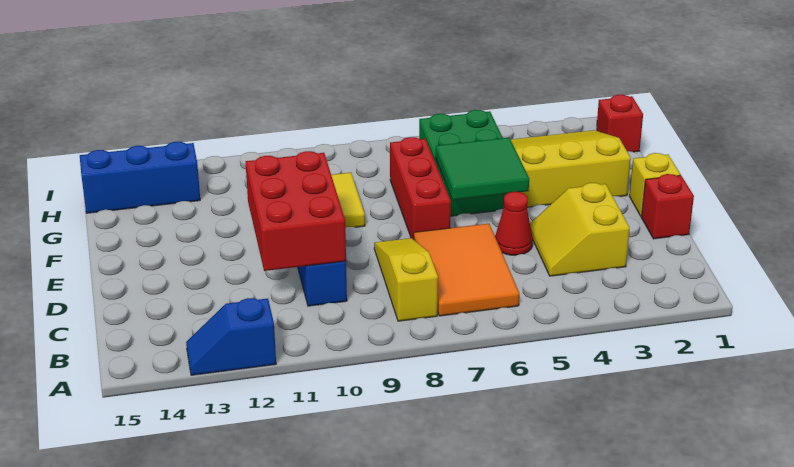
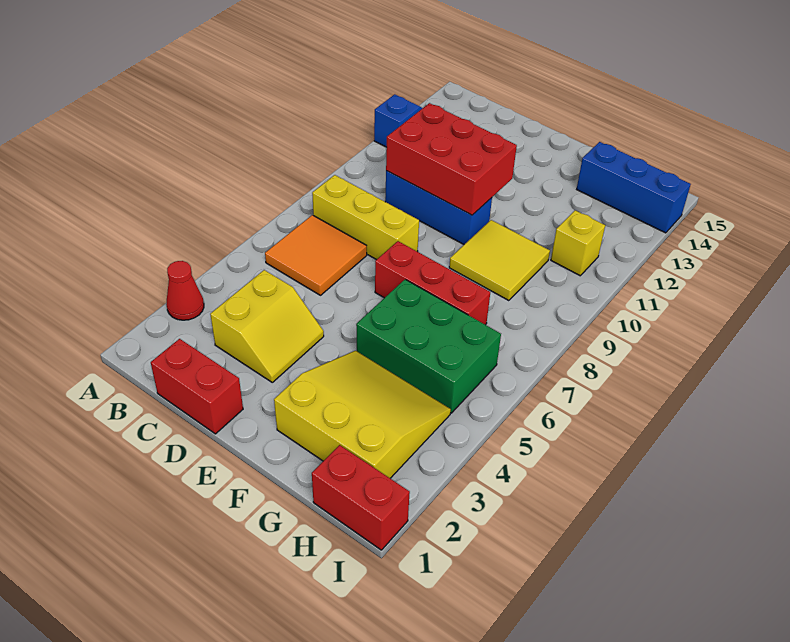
orange 2x3 tile [414,224,519,316] -> orange 2x2 tile [265,215,367,295]
yellow 1x3 slope [374,238,438,321] -> yellow 1x3 brick [312,175,419,260]
yellow 2x2 slope [530,183,630,276] -> yellow 2x2 slope turned to [210,270,324,382]
red 1x1 brick [641,174,694,239] -> red 1x2 brick [151,339,243,434]
red 1x1 cone [495,192,533,255] -> red 1x1 cone moved to [166,261,204,320]
yellow 1x1 brick [629,153,681,217] -> yellow 1x1 brick moved to [551,210,605,276]
green 2x2 tile [436,138,529,200] -> none
yellow 3x3 slope [511,130,631,207] -> yellow 3x3 slope turned to [274,351,451,478]
red 1x1 brick [596,95,643,152] -> red 1x2 brick [312,445,410,550]
blue 1x3 brick [80,142,200,213] -> blue 1x3 brick turned to [577,142,691,233]

